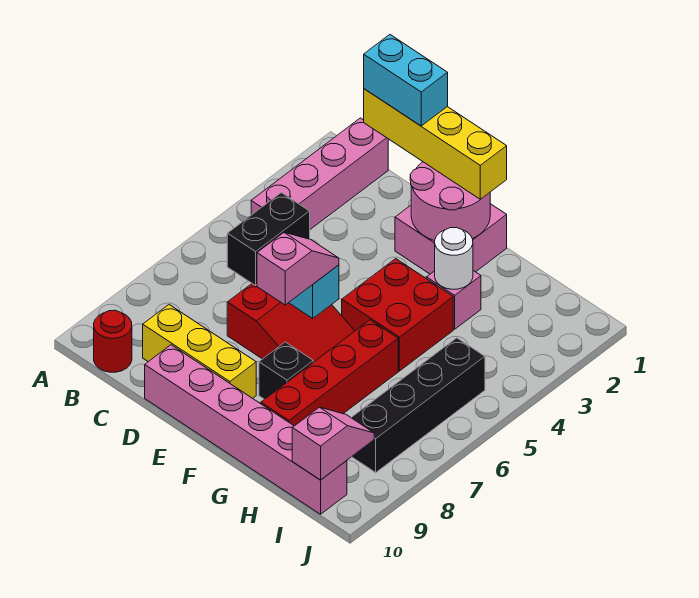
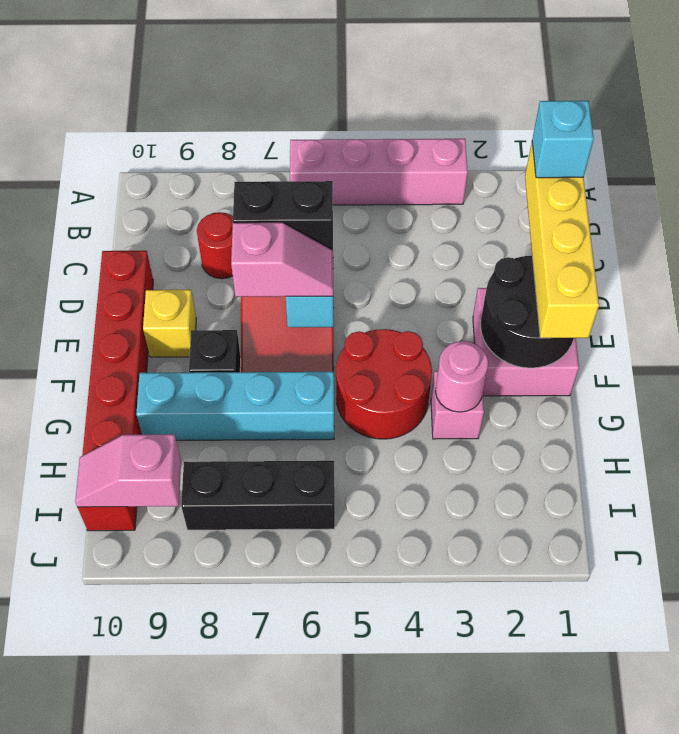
pink 1x4 brick [251,118,388,229] -> pink 1x4 brick moved to [290,139,468,205]
red 1x1 round brick [94,310,132,372] -> red 1x1 round brick moved to [197,212,233,279]
cyan 1x2 brick [364,35,448,126] -> cyan 1x1 brick [532,101,594,178]
yellow 1x3 brick [143,305,256,398] -> yellow 1x1 brick [143,290,196,357]
pink 1x6 brick [145,345,347,514] -> red 1x6 brick [78,251,153,531]
pink 2x2 round brick [410,162,490,241] -> black 2x2 round brick [481,256,574,368]
red 2x2 brick [342,259,453,371] -> red 2x2 round brick [336,329,432,439]
white 1x1 round brick [435,227,473,289] -> pink 1x1 round brick [435,341,488,412]
red 1x4 brick [261,320,398,426] -> cyan 1x4 brick [136,372,334,440]
black 1x4 brick [351,338,485,472] -> black 1x3 brick [181,461,335,530]
pink 1x2 slope [292,407,374,480] -> pink 1x2 slope turned to [75,434,181,507]

